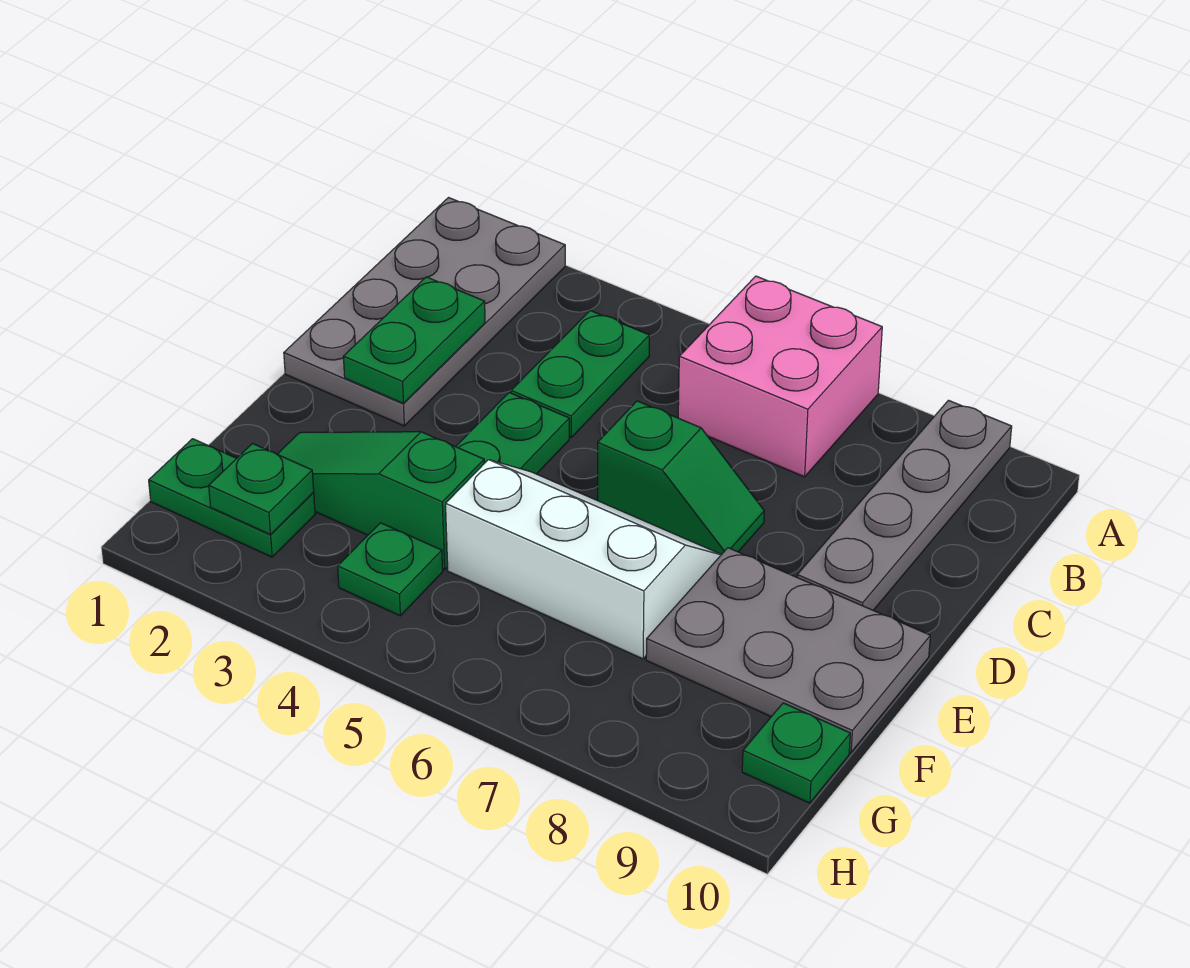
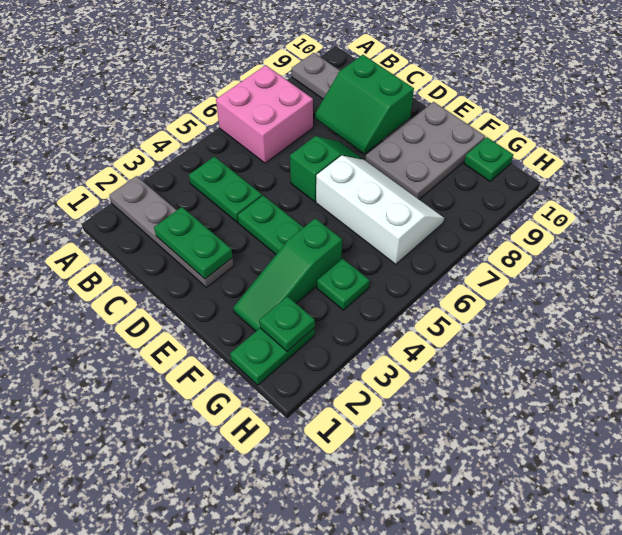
grey 2x4 plate [284,198,565,426] -> grey 1x4 plate [109,176,234,287]
none -> green 2x2 slope [315,55,414,154]
white 2x3 slope [446,460,722,659] -> white 2x3 slope turned to [316,156,444,264]

